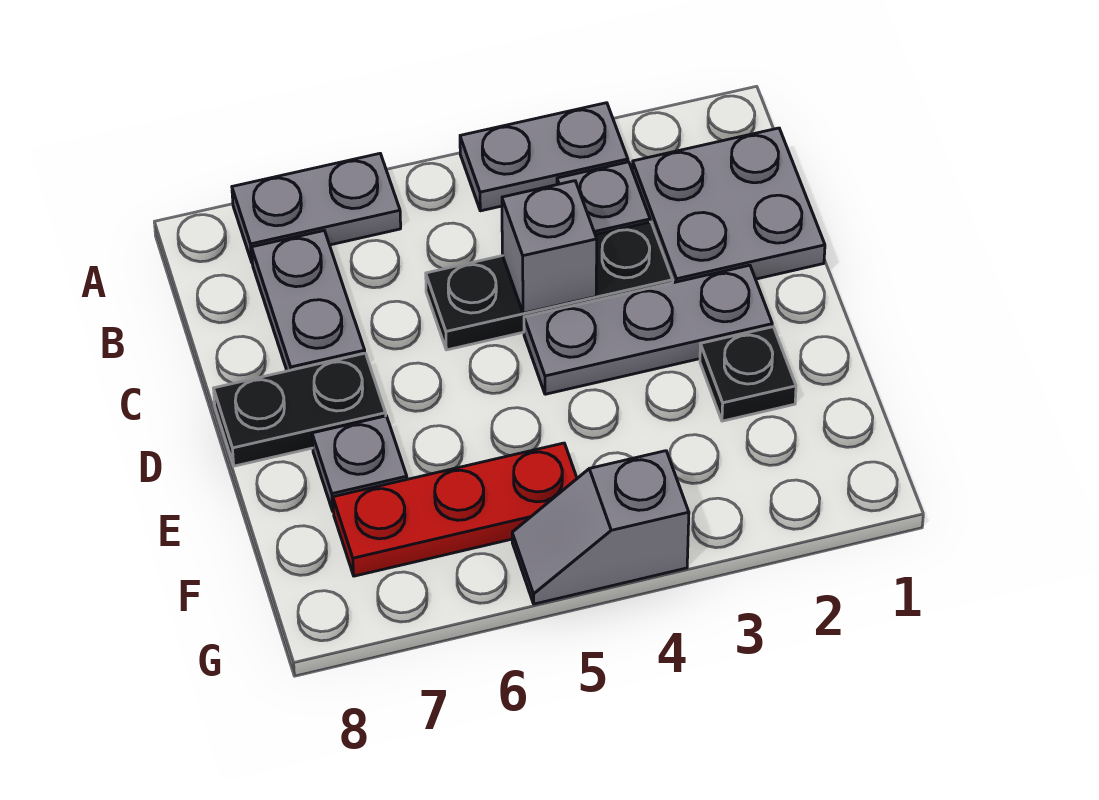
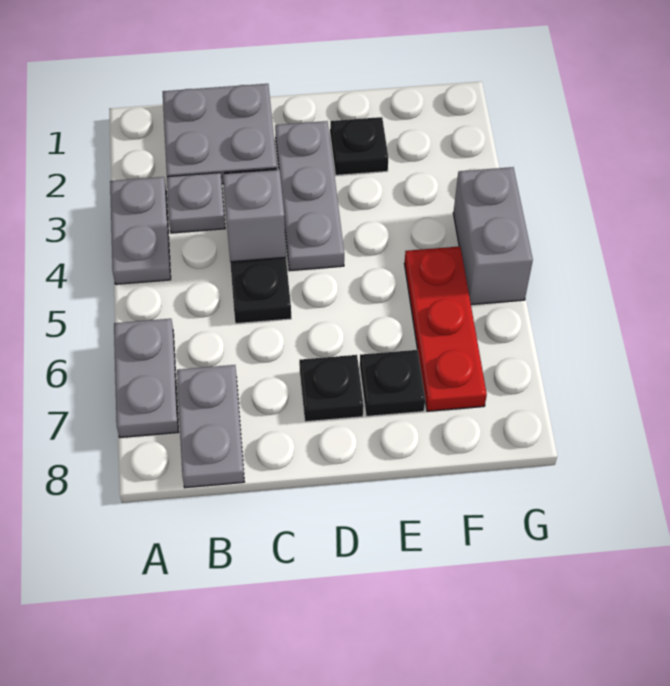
grey 1x2 plate [252,231,365,371] -> grey 1x2 plate turned to [177,365,244,488]
black 1x2 plate [214,353,386,466] -> black 1x1 plate [299,355,364,422]
grey 1x1 plate [312,416,407,511] -> black 1x1 plate [360,350,425,417]
grey 1x2 slope [512,451,689,604] -> grey 1x2 brick [453,167,533,305]

